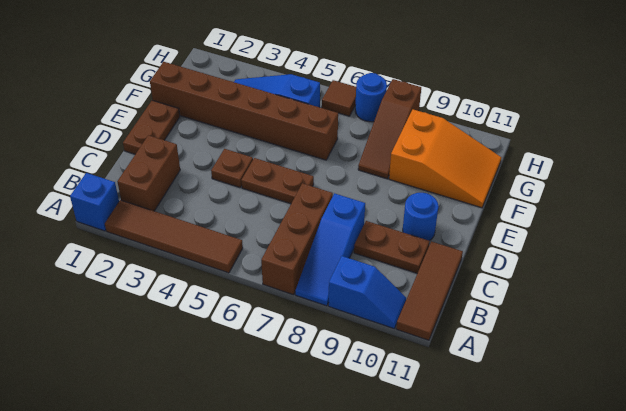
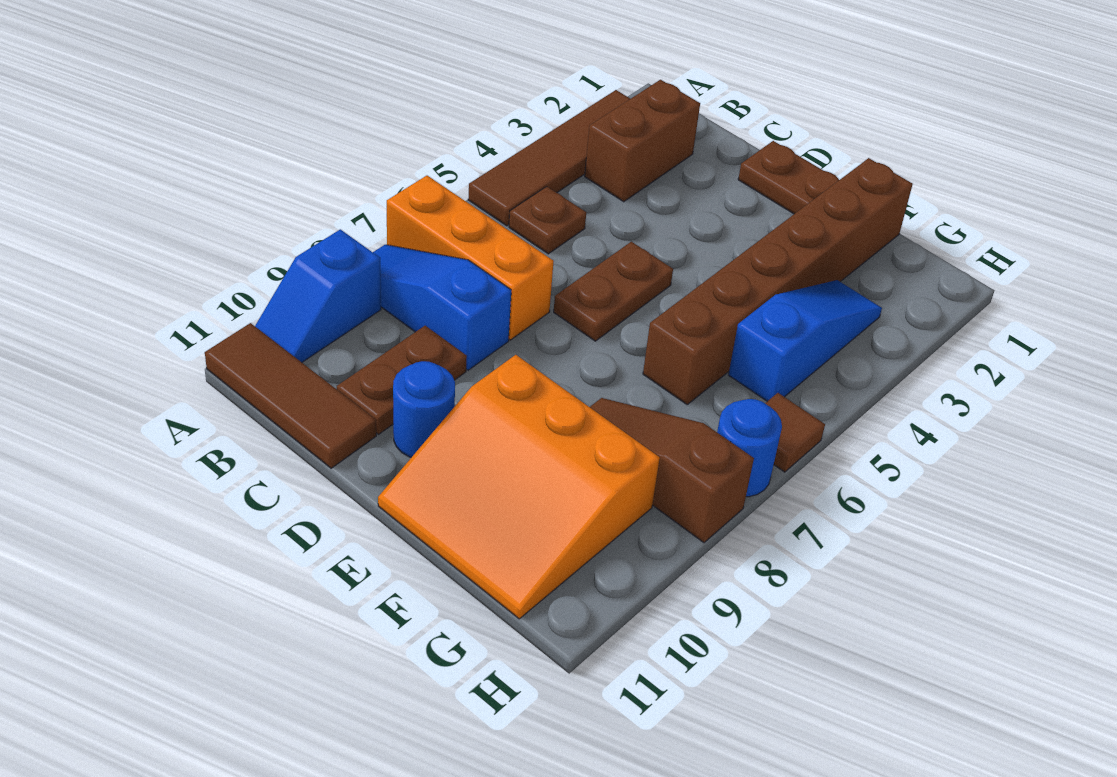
blue 1x1 brick [70,173,119,231] -> none
brown 1x3 brick [261,183,333,295] -> orange 1x3 brick [387,176,554,340]
brown 1x2 brick [117,135,180,211] -> brown 1x2 brick turned to [585,80,700,202]
brown 1x1 plate [211,149,253,188] -> brown 1x1 plate moved to [509,187,586,254]
orange 2x3 slope [389,109,501,208] -> orange 3x3 slope [378,355,660,619]

